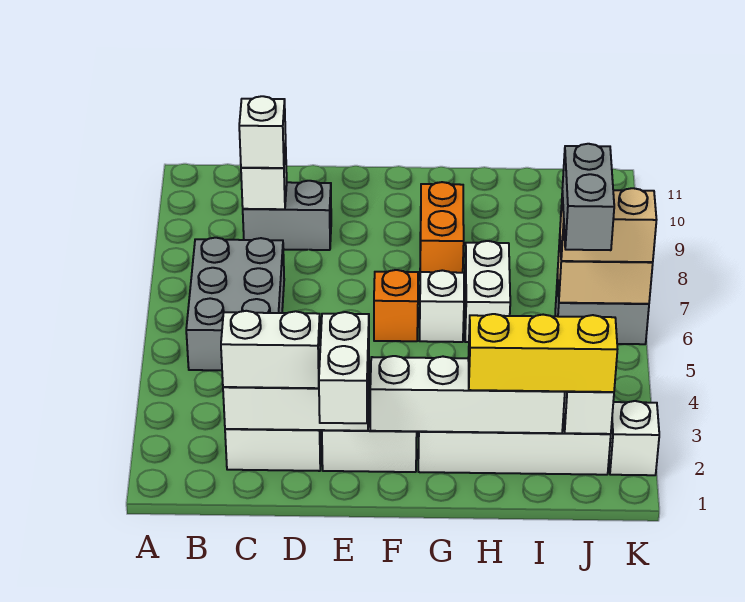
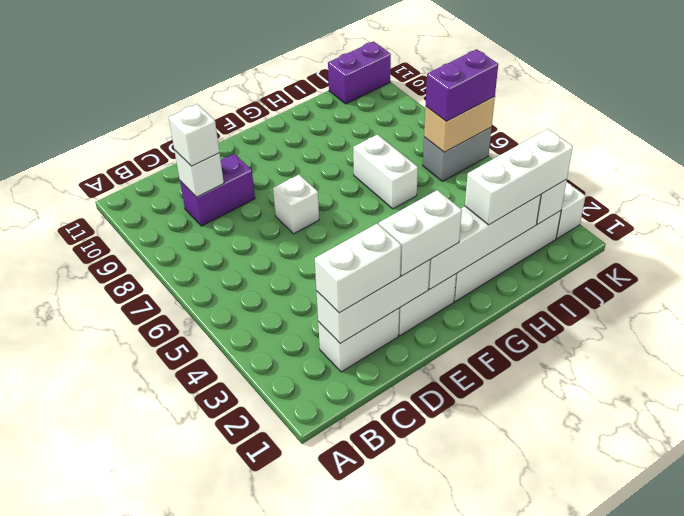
grey 2x3 brick [186,238,284,370] -> none
grey 1x2 brick [243,181,331,250] -> purple 1x2 brick [180,154,255,226]
white 1x2 brick [319,312,369,423] -> white 1x2 brick turned to [379,190,462,276]
orange 1x1 brick [374,270,418,341] -> none
white 1x1 brick [420,270,464,342] -> white 1x1 brick moved to [273,175,319,234]
orange 1x2 brick [420,182,464,273] -> none
yellow 1x3 brick [468,314,617,392] -> white 1x3 brick [465,129,573,225]
grey 1x2 brick [562,144,614,250] -> none
tan 1x2 brick [560,188,657,262] -> purple 1x2 brick [426,49,498,121]
none -> purple 1x2 brick [328,41,391,104]

